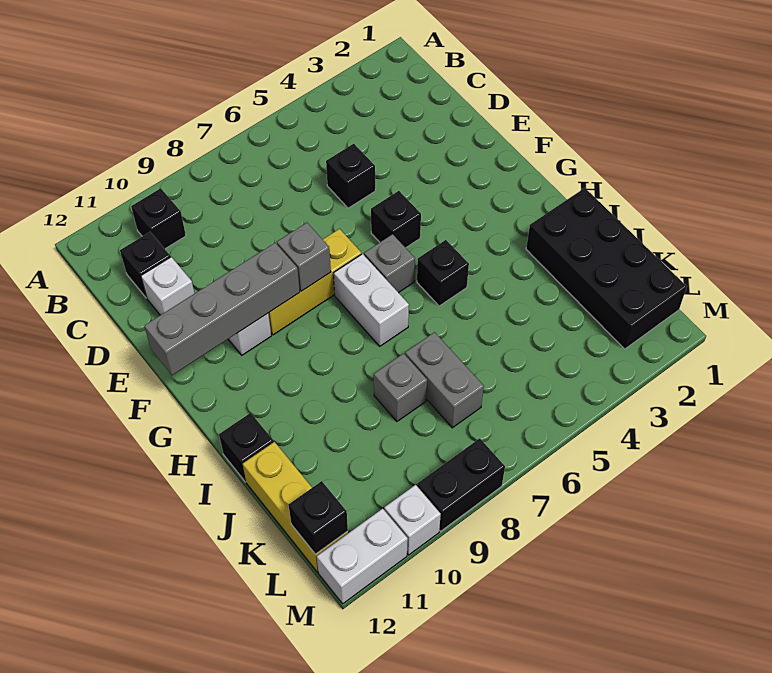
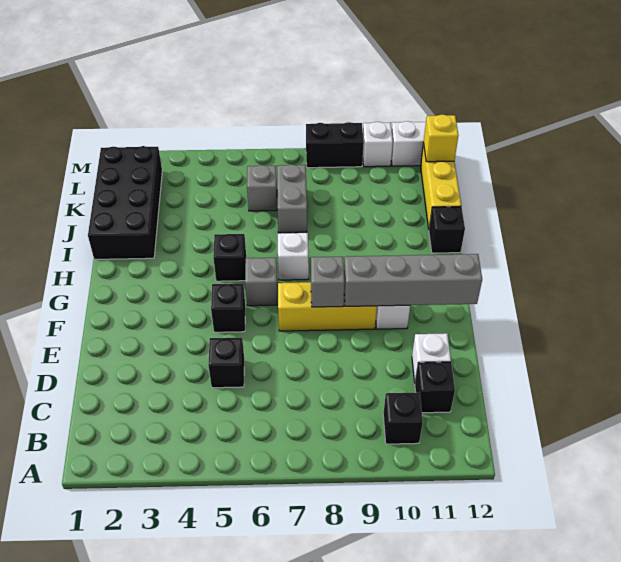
white 1x2 brick [334,254,409,346] -> white 1x1 brick [278,233,309,280]
grey 1x1 brick [374,354,427,421] -> grey 1x1 brick moved to [247,165,277,211]
black 1x1 brick [288,481,348,554] -> yellow 1x1 brick [424,114,458,162]

